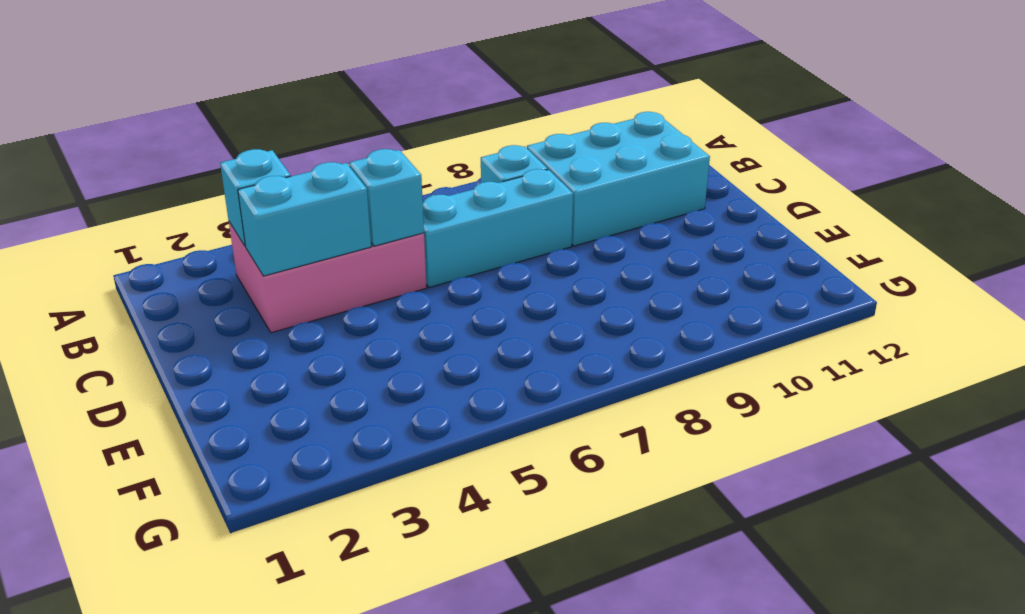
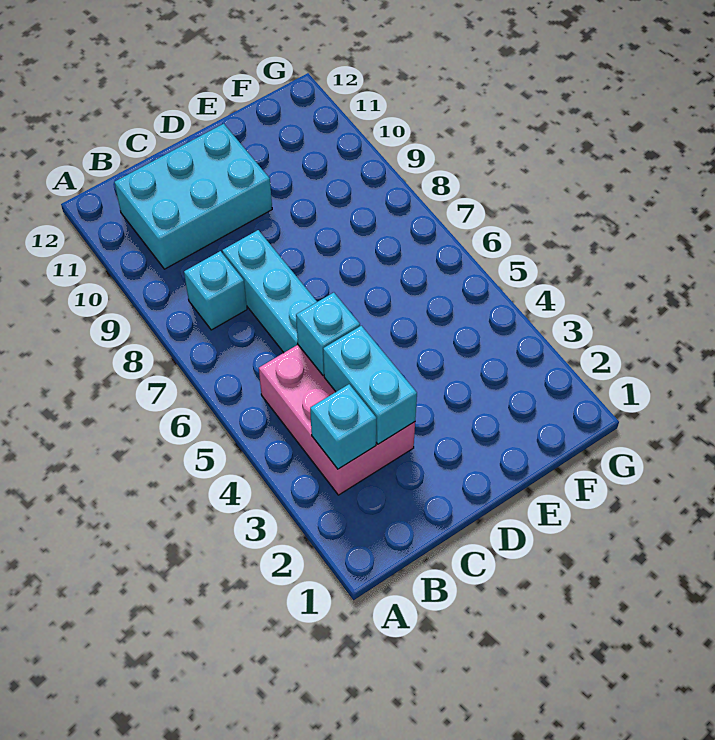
cyan 2x3 brick [527,112,710,246] -> cyan 2x3 brick turned to [114,124,272,269]

